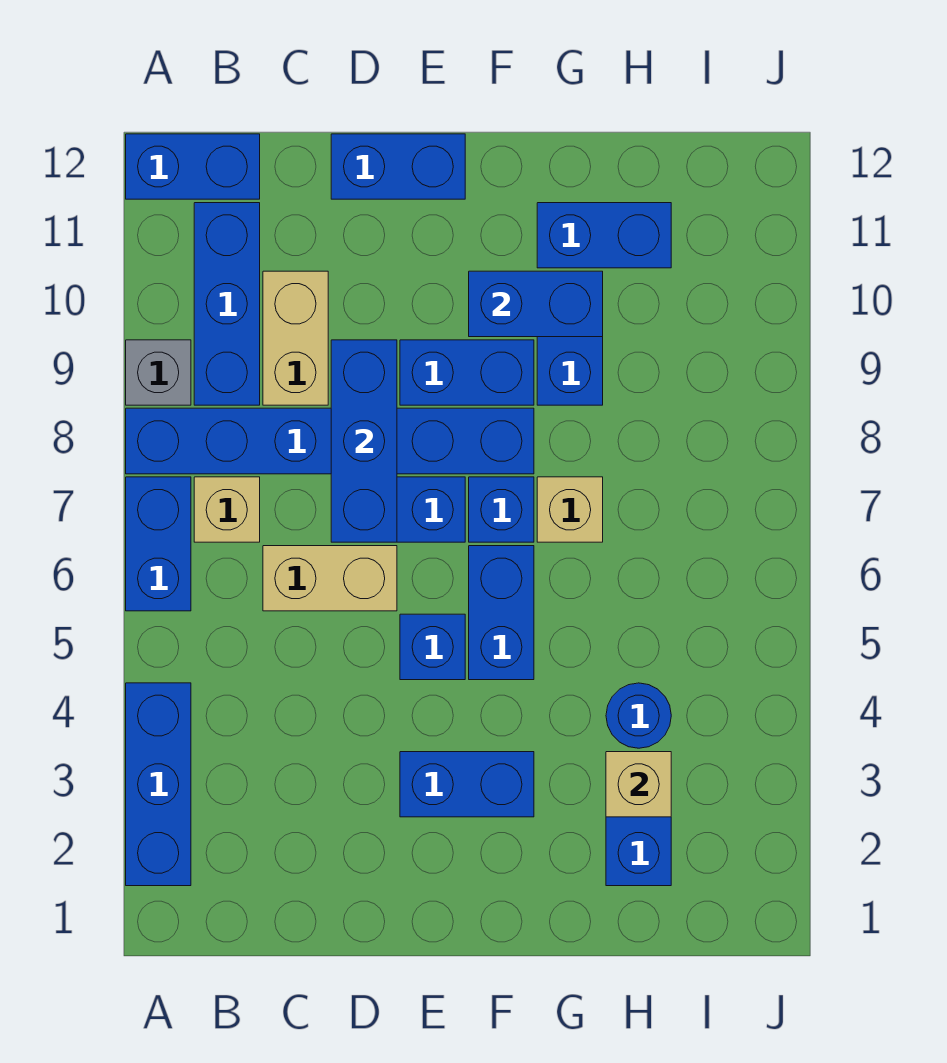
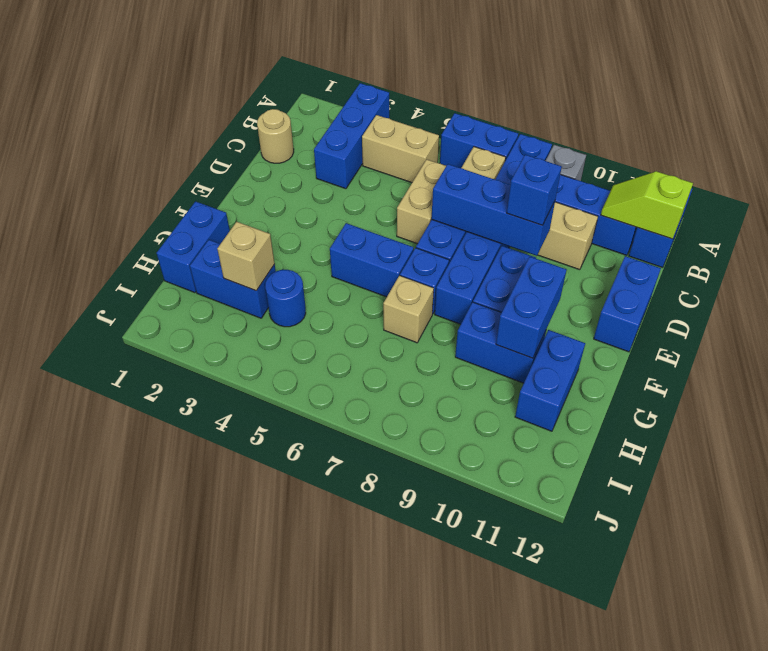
blue 1x3 brick [126,683,191,886] -> blue 1x3 brick turned to [314,83,389,189]
none -> tan 1x2 brick [362,115,439,183]
none -> lime 1x2 slope [601,171,693,239]
none -> tan 1x1 round brick [257,109,294,163]
blue 1x2 brick [400,752,534,817] -> blue 1x2 brick moved to [157,201,230,293]
blue 1x1 brick [400,614,465,680] -> blue 1x1 brick moved to [507,155,562,225]

